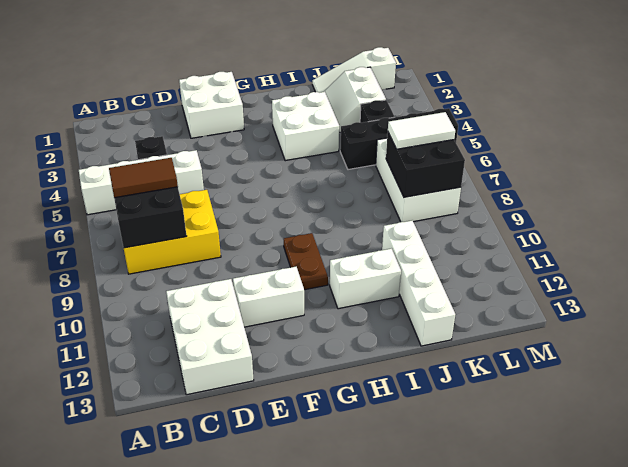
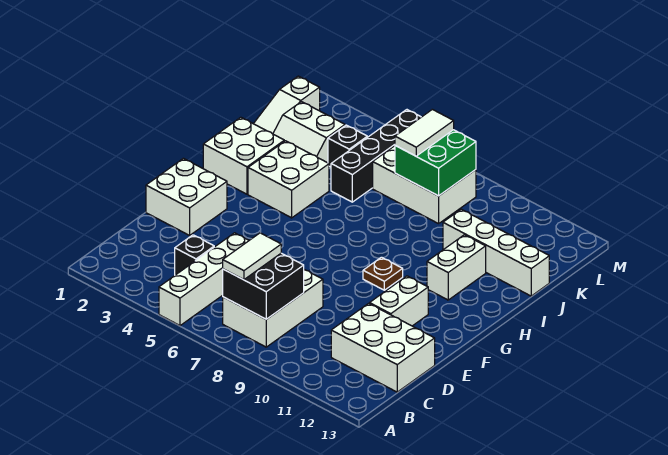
yellow 2x3 brick [124,190,221,274] -> white 2x3 brick [223,270,323,347]
brown 1x2 tile [109,158,178,198] -> white 1x2 tile [223,233,281,280]
brown 1x2 plate [283,233,328,290] -> brown 1x1 plate [363,257,403,290]
none -> white 2x2 brick [203,117,284,194]
black 2x2 brick [386,133,465,197] -> green 2x2 brick [395,130,476,196]

